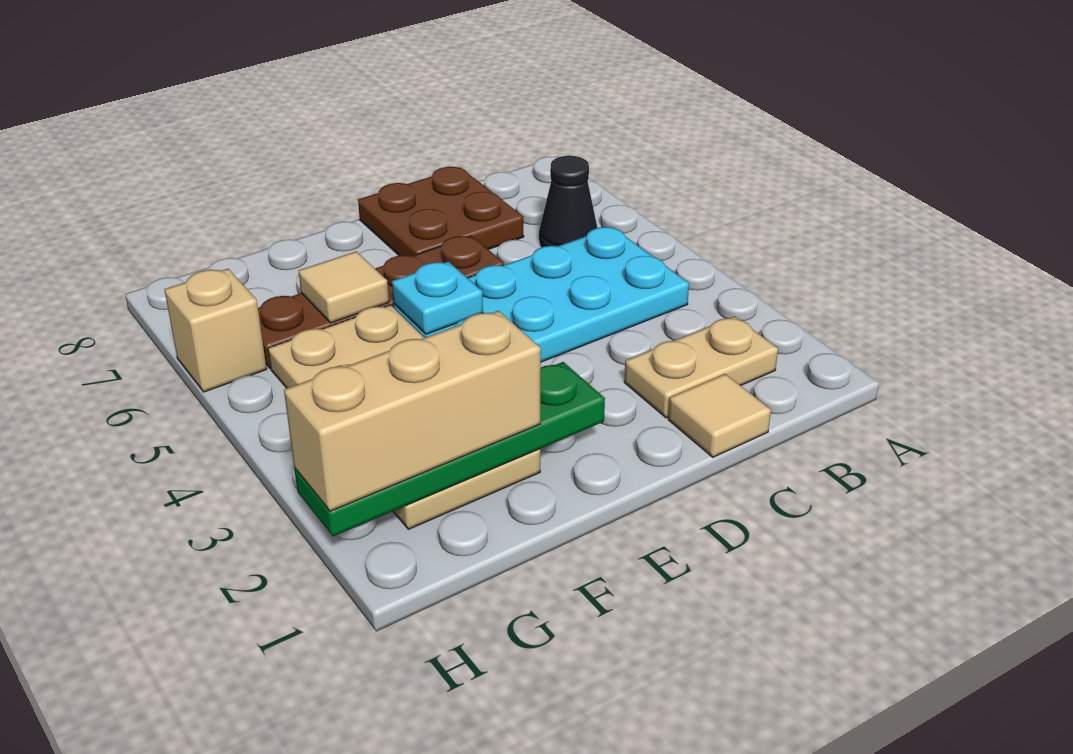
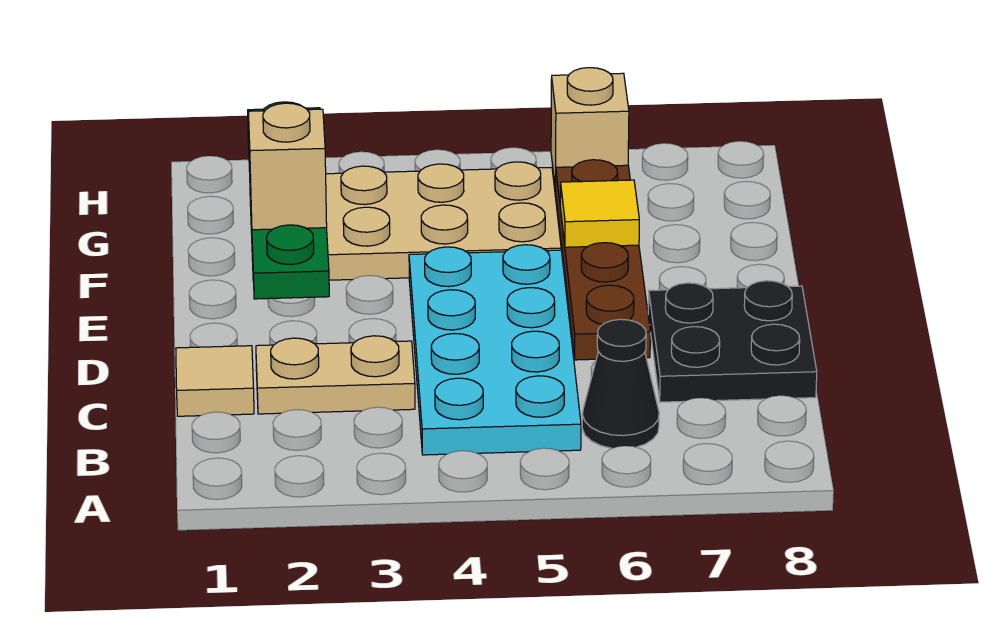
tan 1x2 plate [624,316,778,418] -> tan 1x2 plate turned to [256,336,415,414]
brown 2x2 plate [358,167,524,256] -> black 2x2 plate [648,281,817,402]
cyan 1x1 plate [392,262,483,334] -> none
tan 1x3 brick [284,311,541,511] -> tan 1x1 brick [248,103,327,230]
tan 1x1 tile [299,251,389,323] -> yellow 1x1 tile [560,180,639,247]

